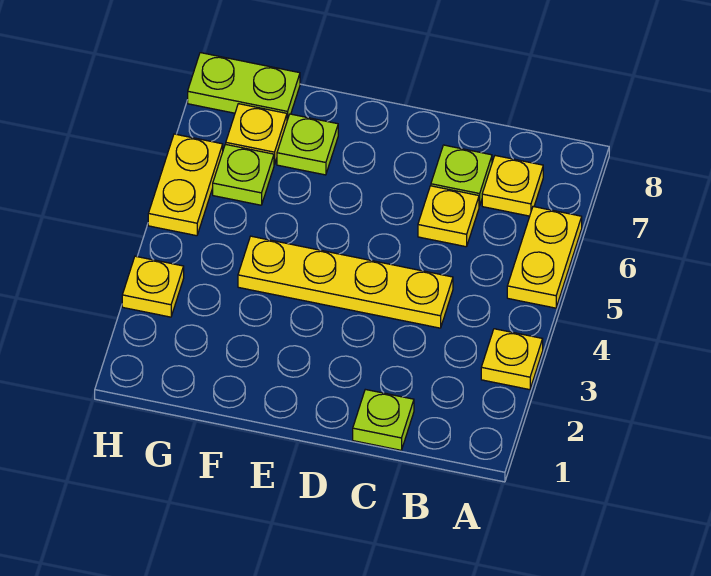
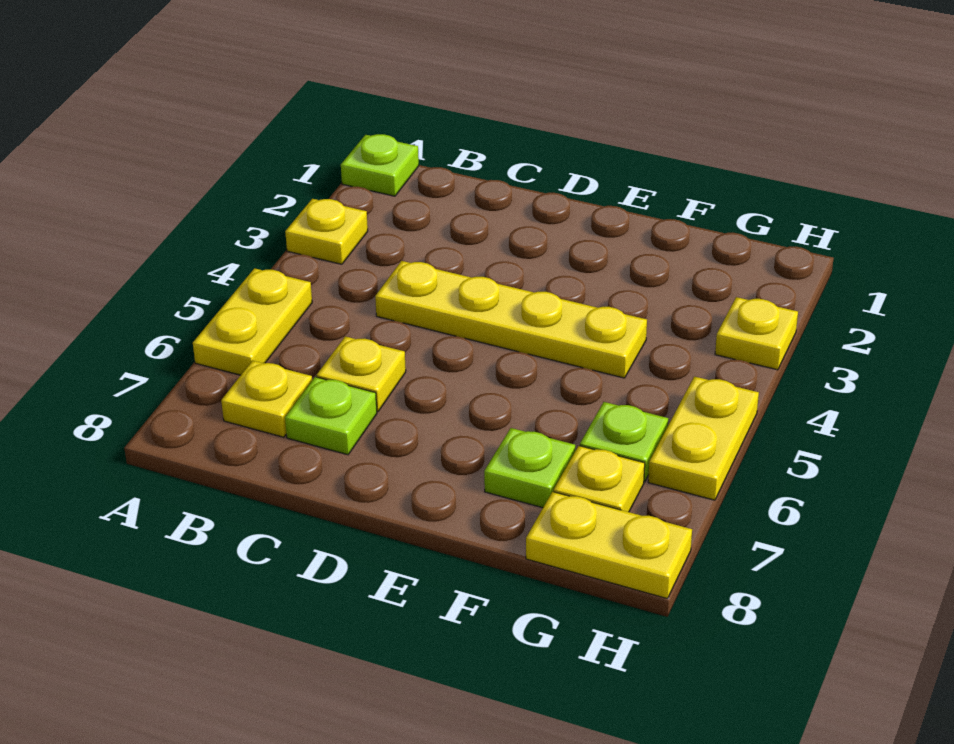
lime 1x1 plate [353,389,414,450] -> lime 1x1 plate moved to [341,134,419,196]
lime 1x2 plate [188,53,300,120] -> yellow 1x2 plate [526,492,692,599]

